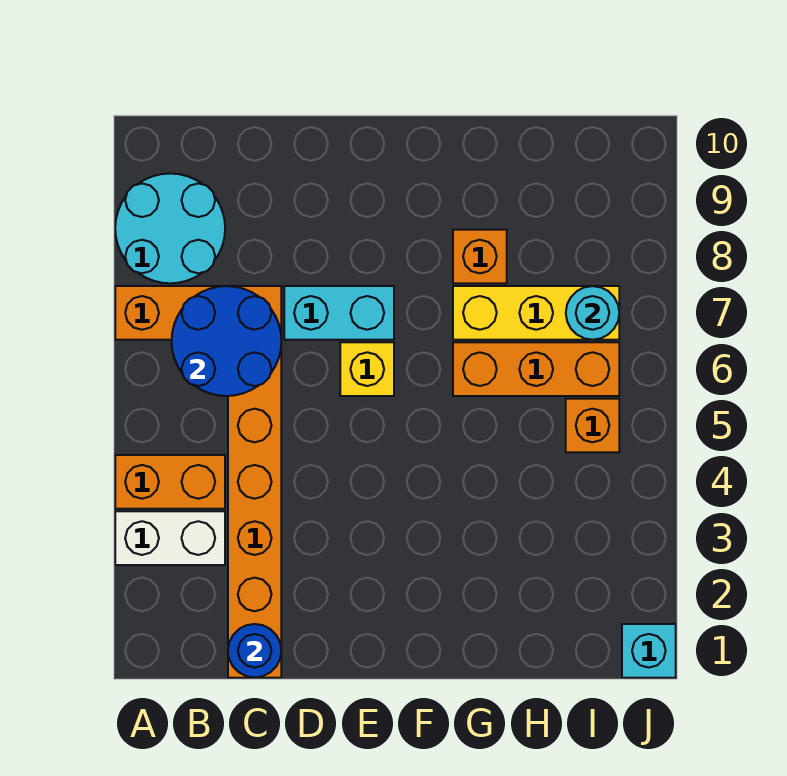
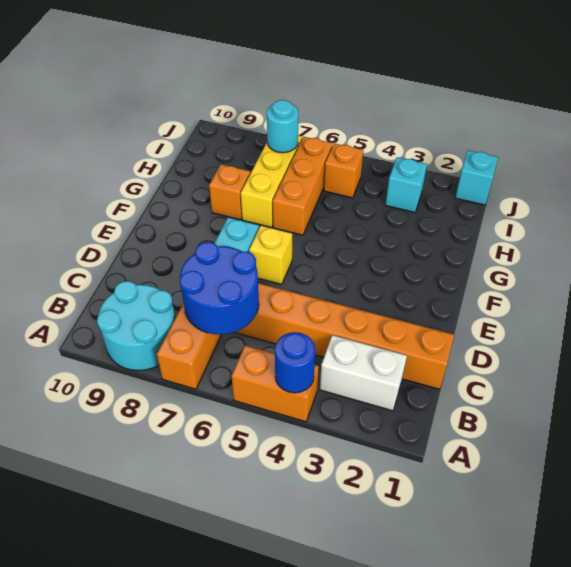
white 1x2 brick [115,511,225,565] -> white 1x2 brick turned to [320,335,407,411]
orange 1x2 brick [115,455,225,509] -> orange 1x2 brick turned to [231,345,319,422]
blue 1x1 round brick [228,624,281,678] -> blue 1x1 round brick moved to [275,332,315,393]
none -> cyan 1x1 brick [385,157,427,212]

